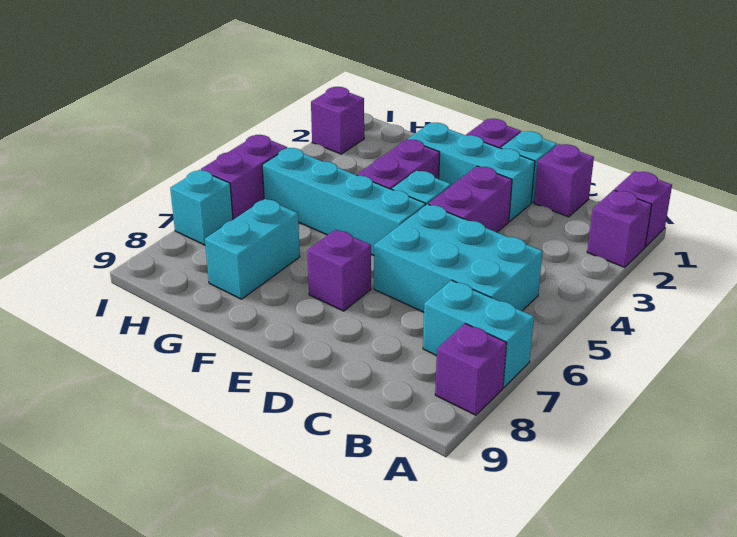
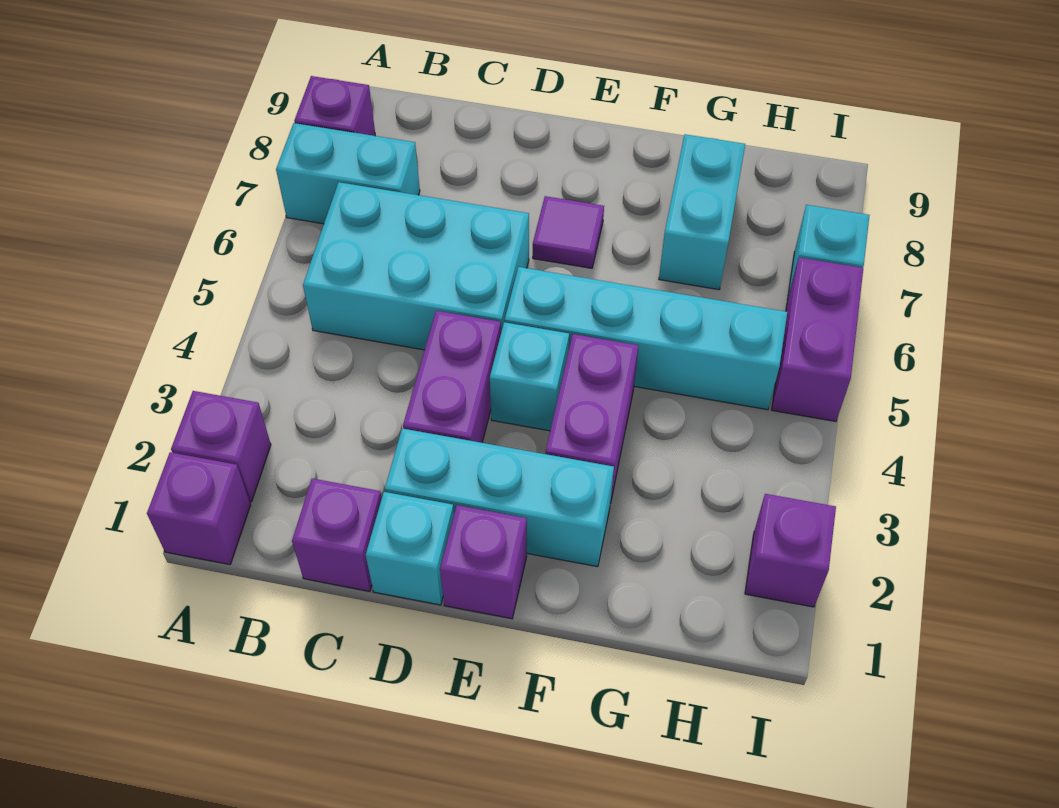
purple 1x1 brick [307,230,371,311] -> purple 1x1 tile [533,196,604,268]

